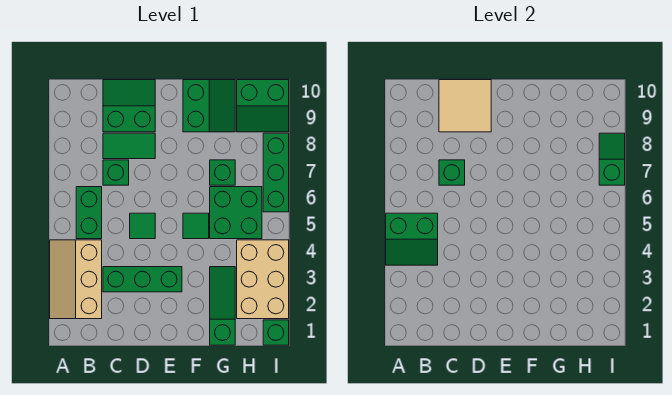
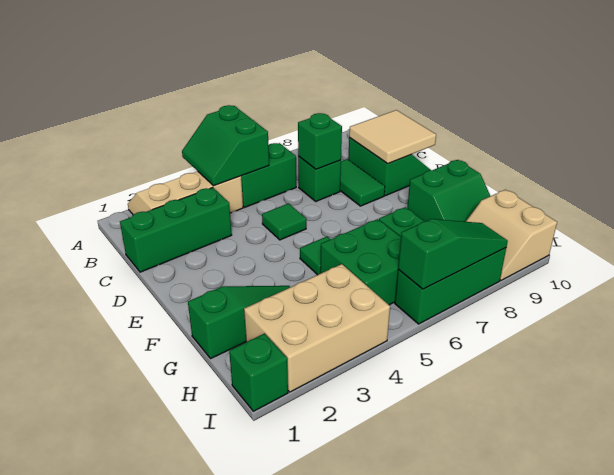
green 1x3 brick [103,267,182,292] -> green 1x3 brick turned to [120,188,232,272]
green 2x2 slope [237,80,289,132] -> tan 2x2 slope [466,190,557,280]
green 1x2 slope [599,133,625,185] -> green 1x3 slope [398,219,508,289]

